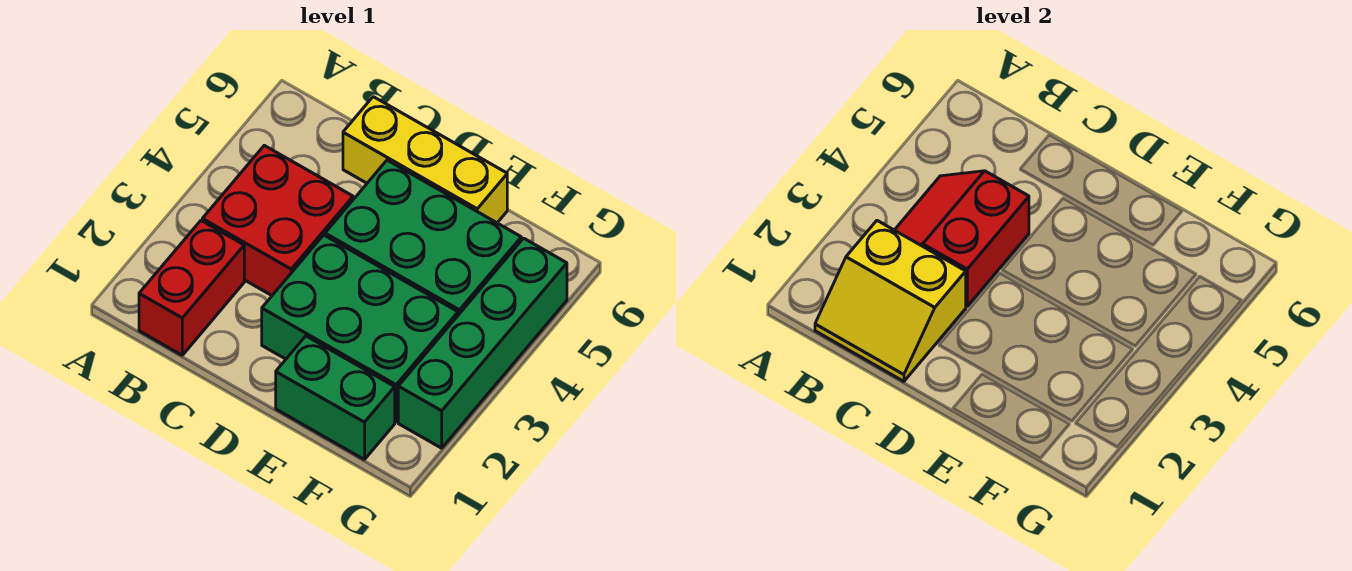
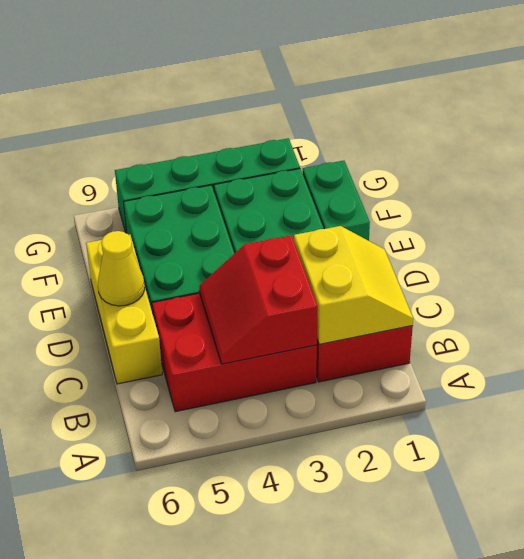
red 2x2 brick [202,145,353,295] -> red 2x3 brick [152,293,317,412]
red 2x2 slope [895,171,1029,306] -> red 2x2 slope turned to [199,235,318,364]
none -> yellow 1x1 cone [98,231,145,306]

